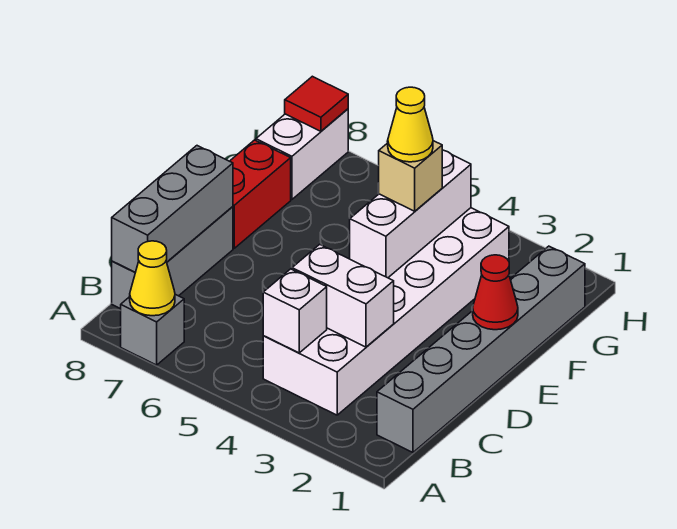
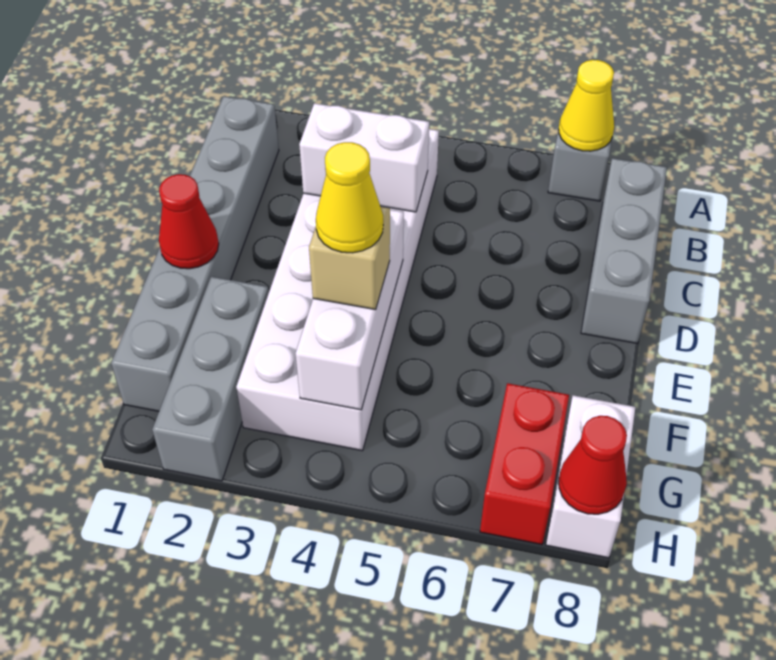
white 1x1 brick [263,269,327,353] -> none
grey 1x3 brick [112,146,233,272] -> grey 1x3 brick moved to [152,277,269,481]
red 1x2 brick [230,140,291,248] -> red 1x2 brick moved to [480,383,569,545]
red 1x1 tile [285,76,348,131] -> red 1x1 cone [559,416,627,514]

